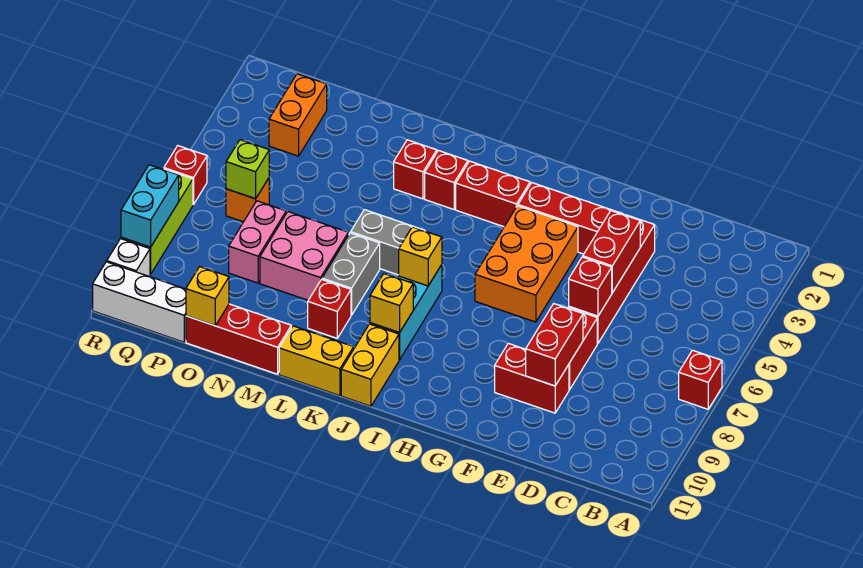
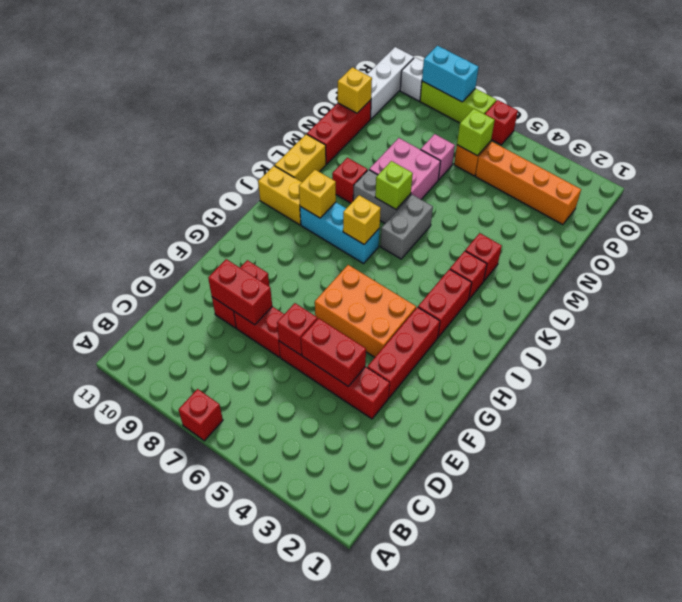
none -> lime 1x1 brick [375,161,413,209]
pink 1x2 brick [229,201,286,283] -> pink 1x1 brick [421,134,455,180]
orange 1x2 brick [269,74,327,156] -> orange 1x4 brick [475,142,581,225]

